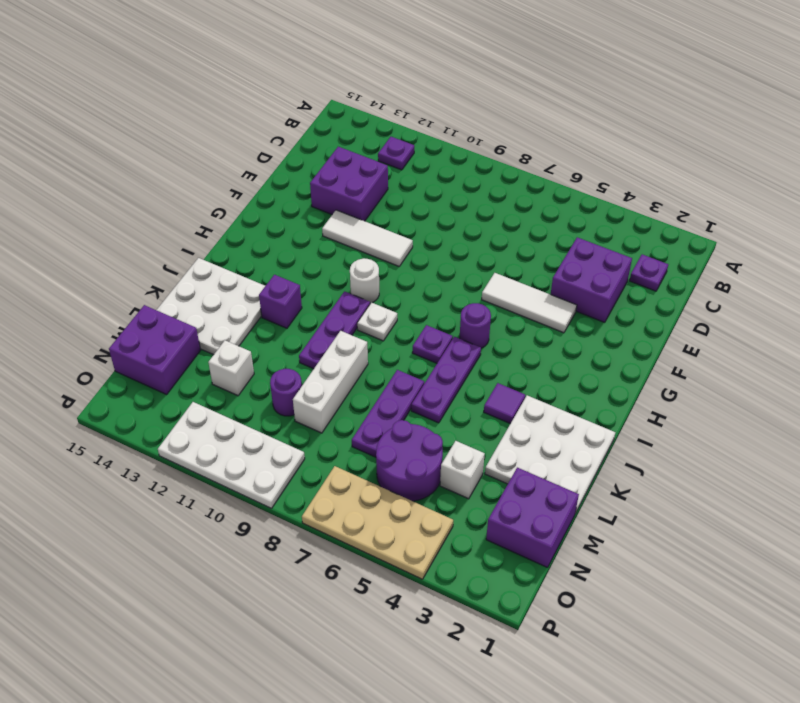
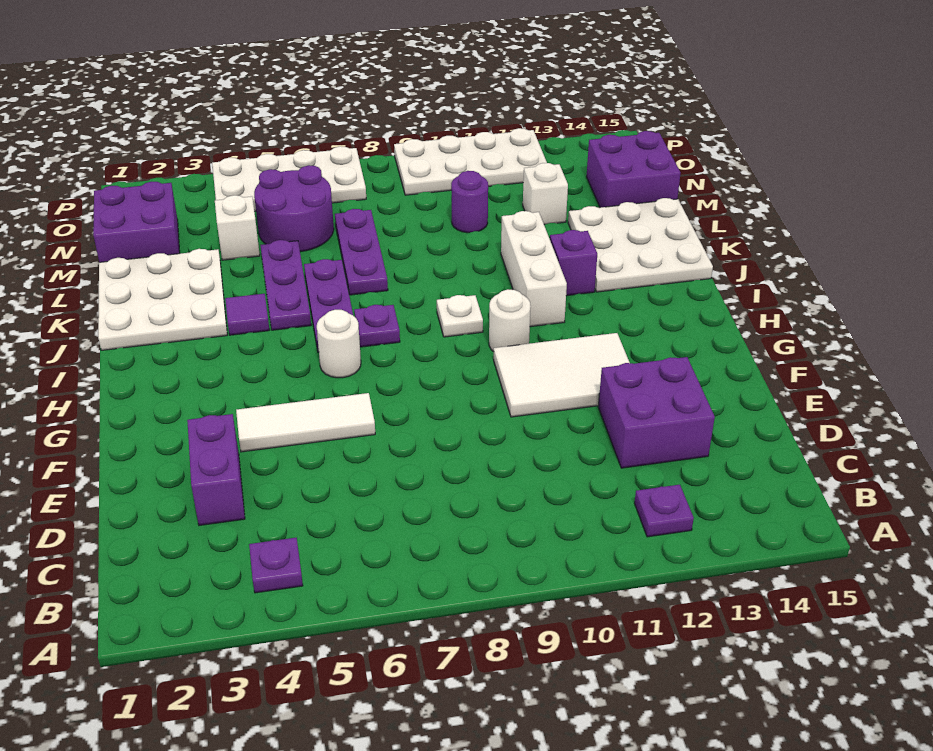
purple 1x1 plate [630,254,668,291] -> purple 1x1 plate moved to [249,538,303,593]
purple 2x2 brick [551,237,632,322] -> purple 1x2 brick [187,414,245,525]
white 1x3 tile [322,210,413,266] -> white 2x3 tile [494,333,630,417]
purple 1x1 round brick [460,303,491,348] -> white 1x1 round brick [317,310,361,378]
purple 1x3 plate [299,291,370,369] -> purple 1x3 plate moved to [260,240,311,330]
white 1x3 brick [293,331,368,433] -> white 1x3 brick moved to [501,211,567,327]
tan 2x4 plate [302,466,453,579] -> white 2x4 plate [212,146,366,211]

